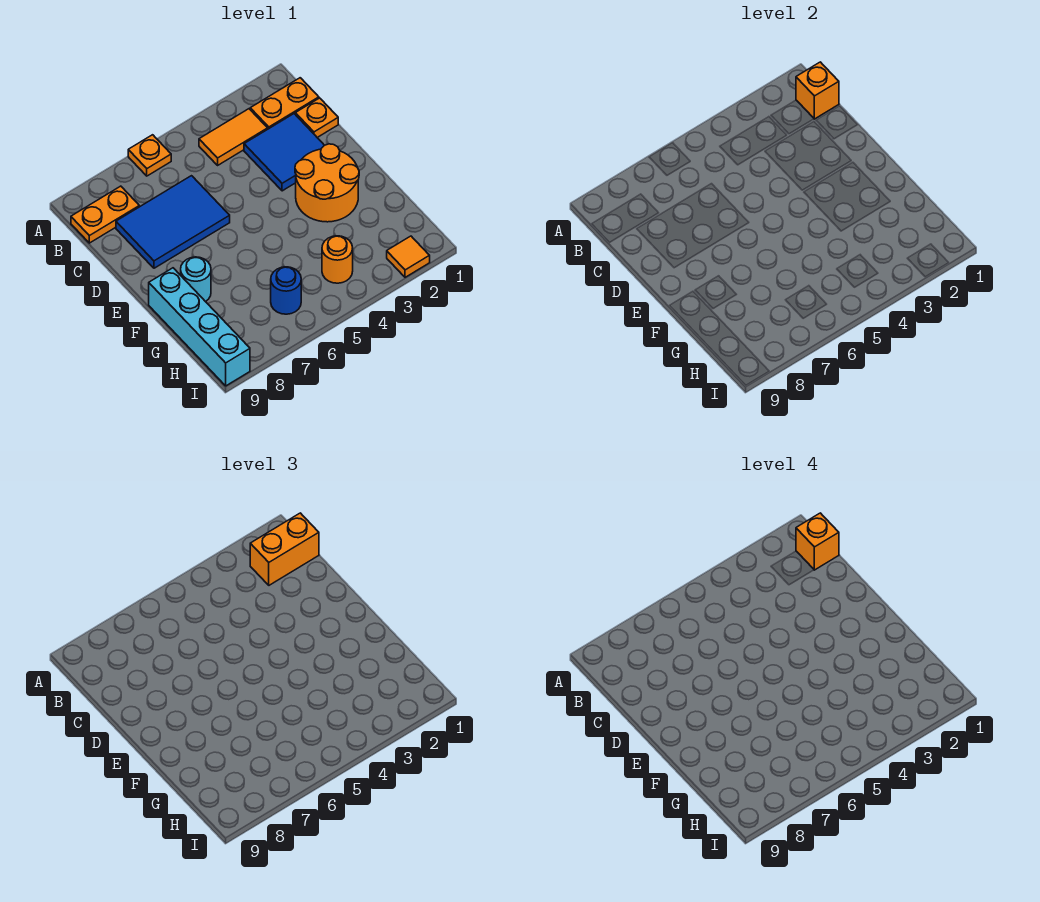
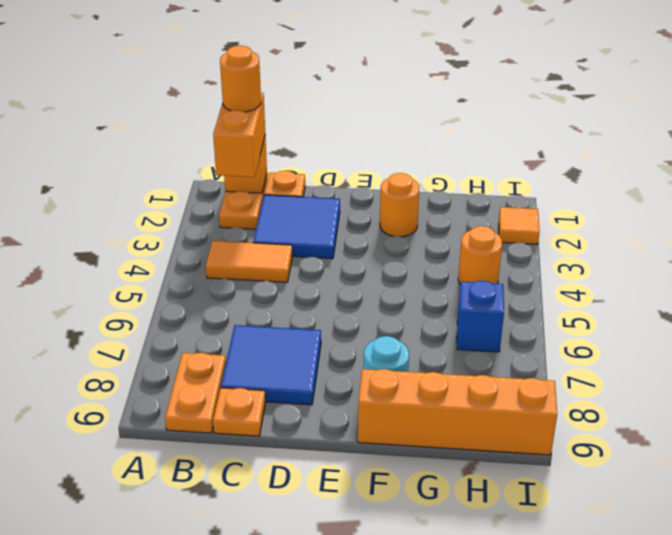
orange 1x1 plate [128,135,171,176] -> orange 1x1 plate moved to [213,388,266,436]
orange 1x1 brick [796,513,839,570] -> orange 1x1 round brick [220,46,261,112]
orange 1x2 tile [199,109,268,165] -> orange 1x2 tile turned to [206,241,292,282]
blue 2x3 tile [116,176,230,268] -> blue 2x2 tile [221,325,321,405]
orange 2x2 round brick [295,144,359,222] -> orange 1x1 round brick [380,173,419,237]
cyan 1x4 brick [149,268,250,386] -> orange 1x4 brick [358,369,557,455]
blue 1x1 round brick [271,267,301,314] -> blue 1x1 brick [457,281,504,352]

